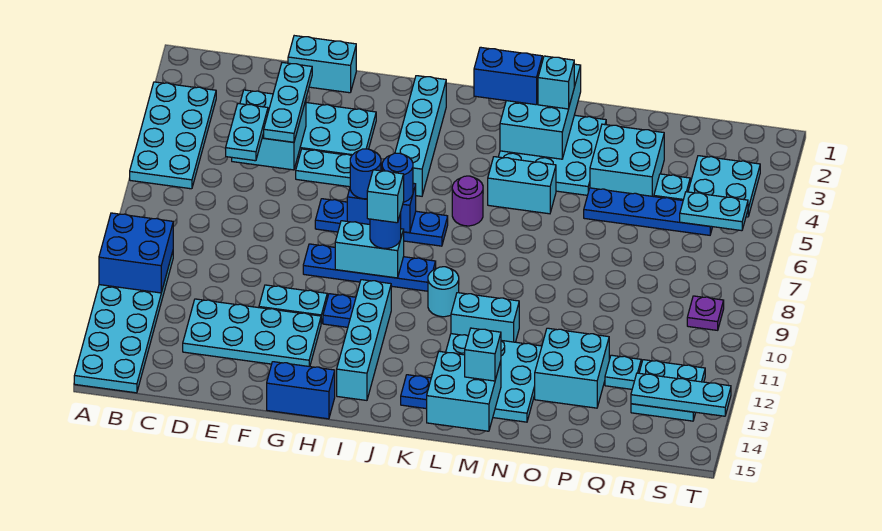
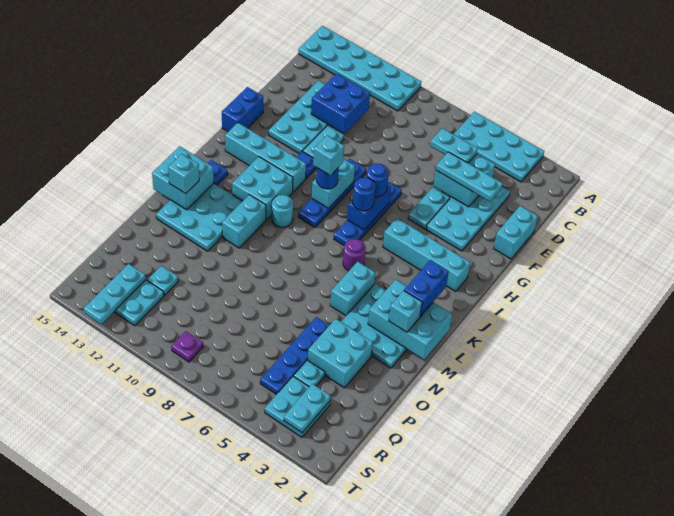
blue 2x2 brick [99,213,173,293] -> blue 2x2 brick moved to [311,73,370,134]
cyan 2x2 brick [535,328,609,408] -> cyan 2x2 brick moved to [232,157,293,220]
cyan 1x2 plate [680,192,748,231] -> cyan 1x2 plate moved to [284,384,331,433]

